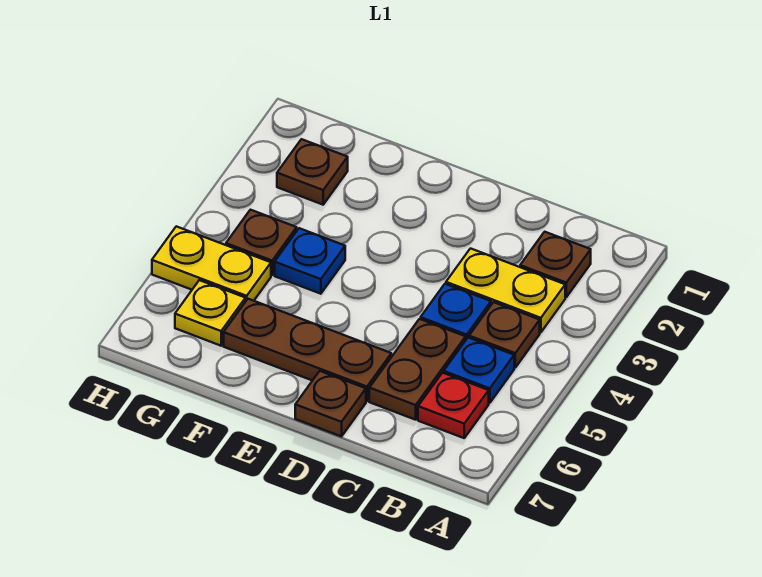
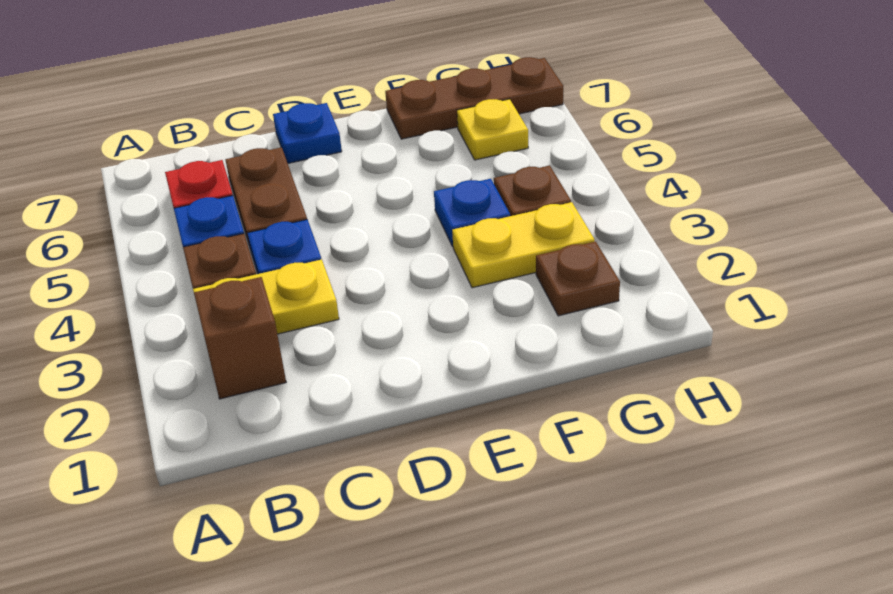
brown 1x1 plate [520,232,591,297] -> brown 1x1 brick [194,277,286,399]
brown 1x3 plate [224,299,391,401] -> brown 1x3 plate moved to [385,57,563,139]
brown 1x1 plate [295,371,366,436] -> blue 1x1 plate [273,103,342,163]
yellow 1x2 plate [152,226,271,301] -> yellow 1x2 plate moved to [452,202,595,288]

